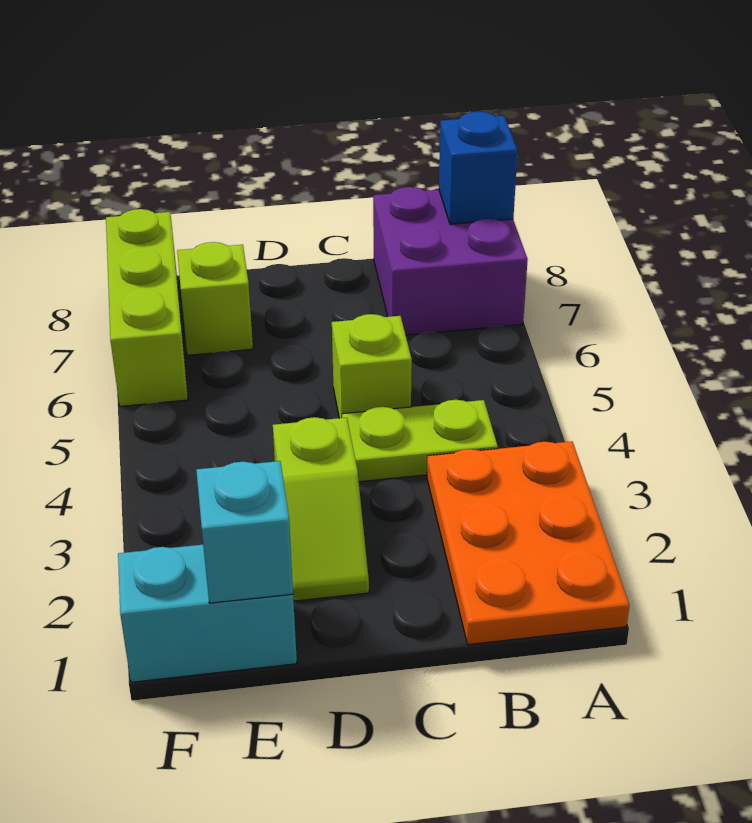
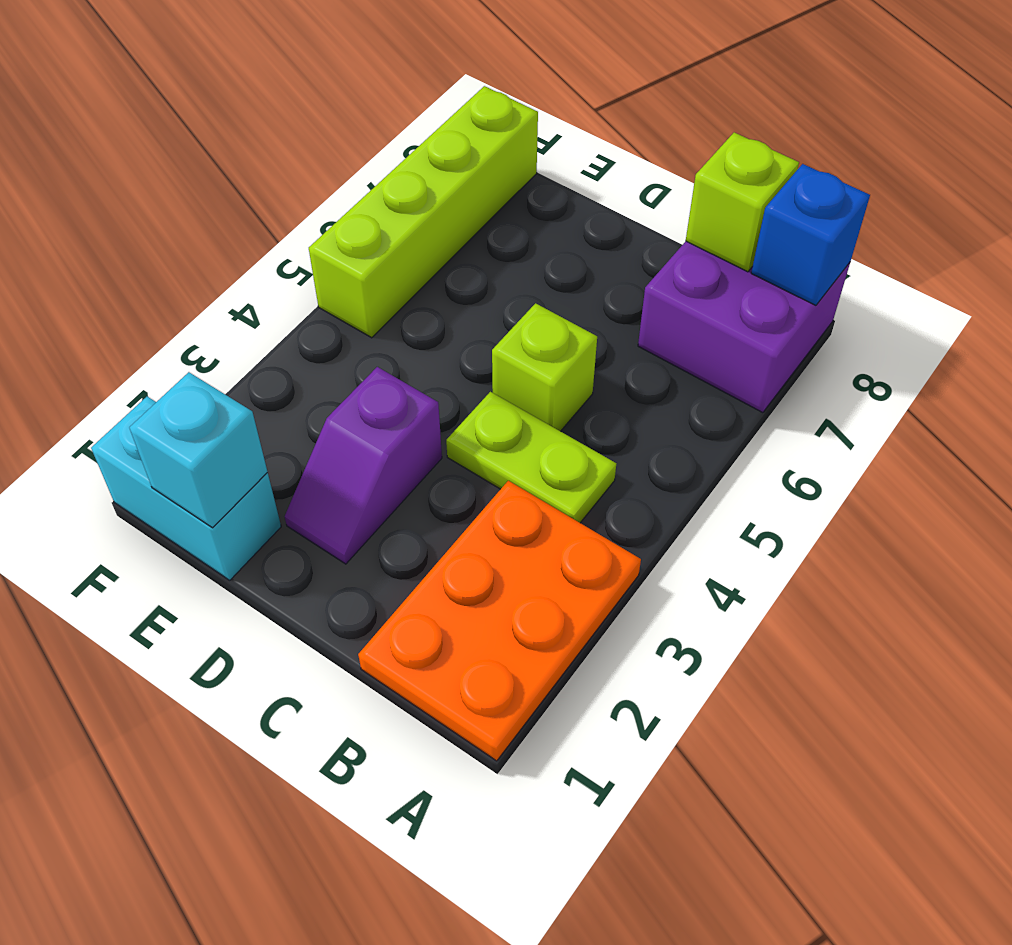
lime 1x2 slope [273,417,369,601] -> purple 1x2 slope [285,367,442,564]
lime 1x1 brick [177,242,253,355] -> lime 1x1 brick moved to [686,132,799,272]
lime 1x3 brick [106,209,188,406] -> lime 1x4 brick [309,86,538,338]

